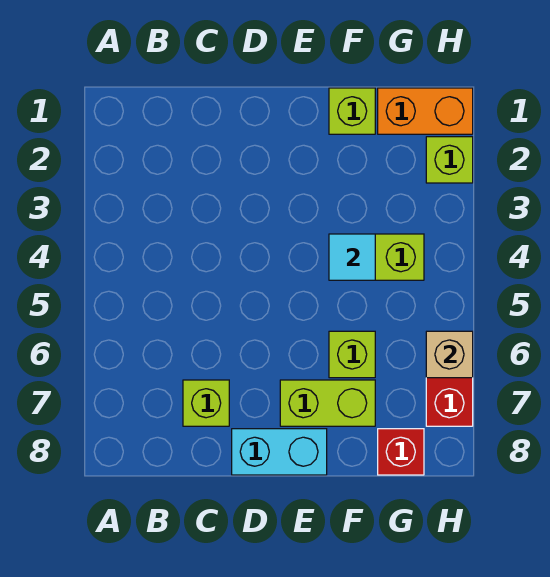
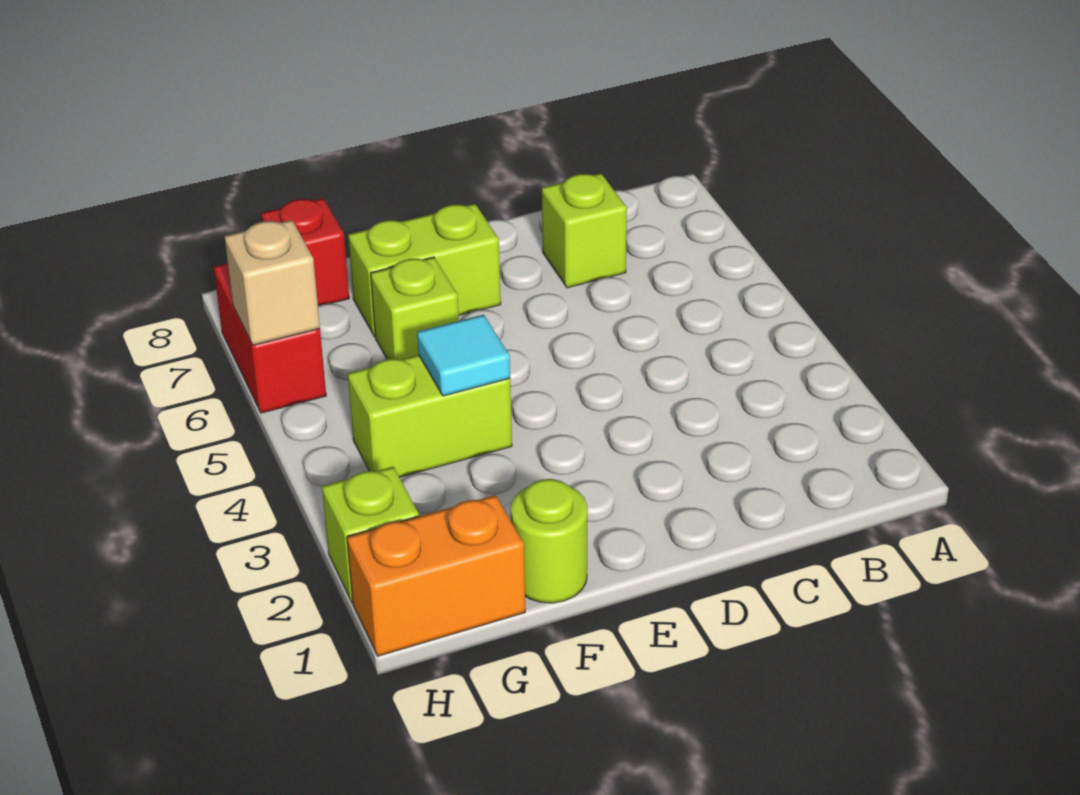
cyan 1x2 brick [232,429,327,475] -> none
lime 1x1 brick [329,88,375,134] -> lime 1x1 round brick [511,479,587,603]

